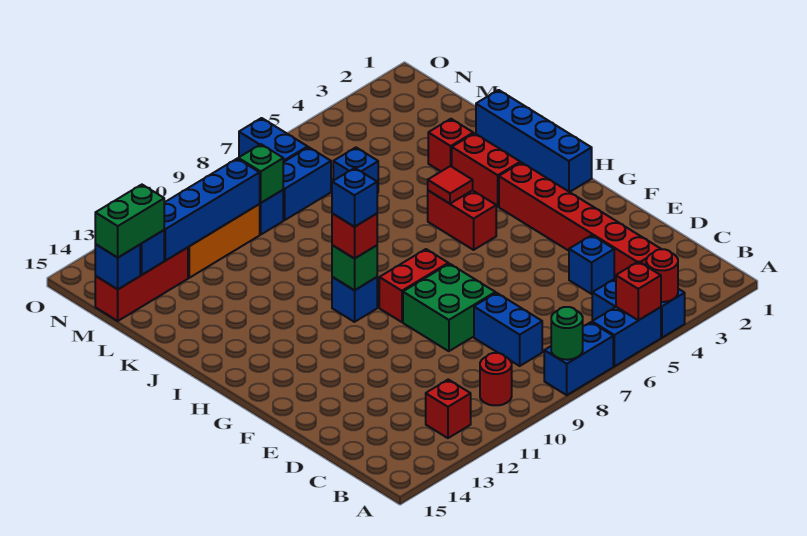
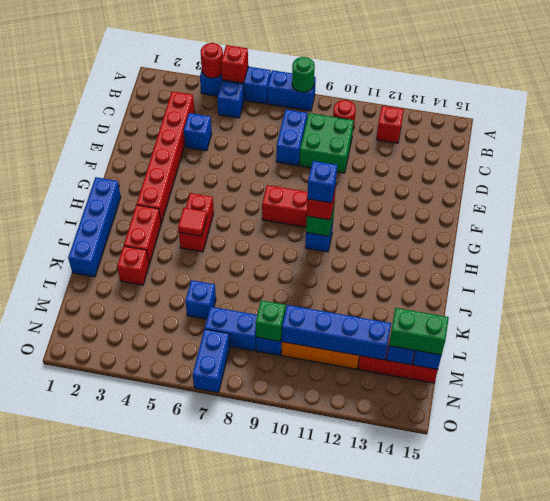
green 2x2 brick [403,264,495,351] -> green 2x2 brick moved to [300,113,354,173]

